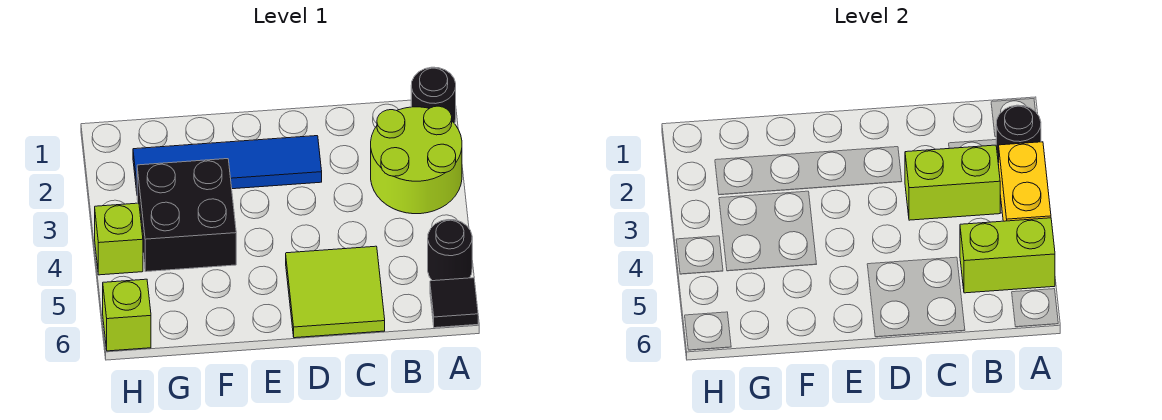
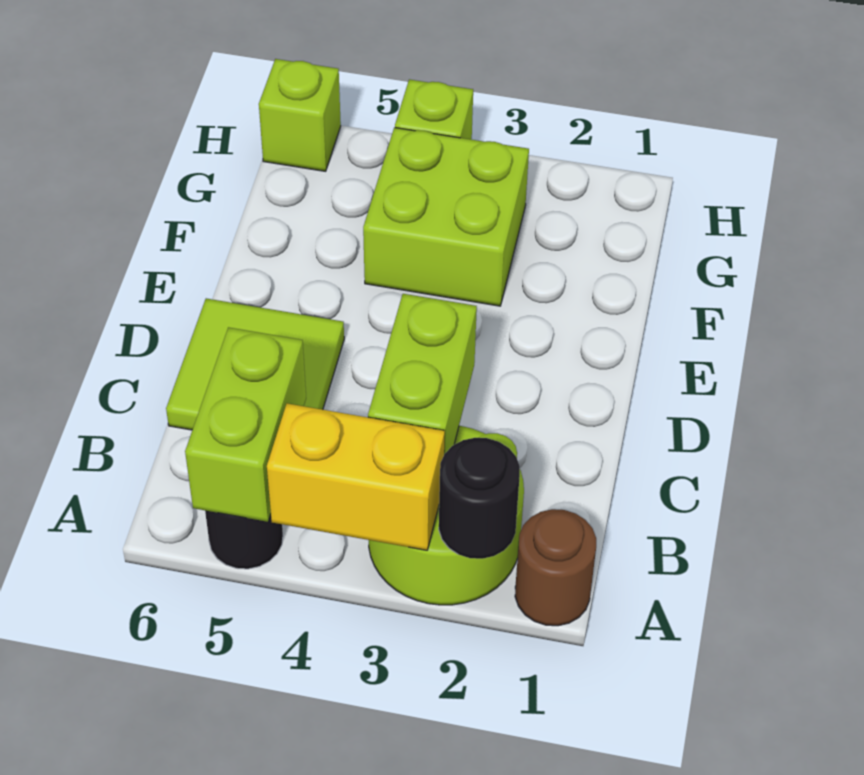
black 1x1 round brick [411,67,456,124] -> brown 1x1 round brick [515,509,596,626]
black 1x1 tile [430,278,478,328] -> none
blue 1x4 tile [133,136,322,191] -> none
black 2x2 brick [137,159,236,272] -> lime 2x2 brick [363,128,529,306]

